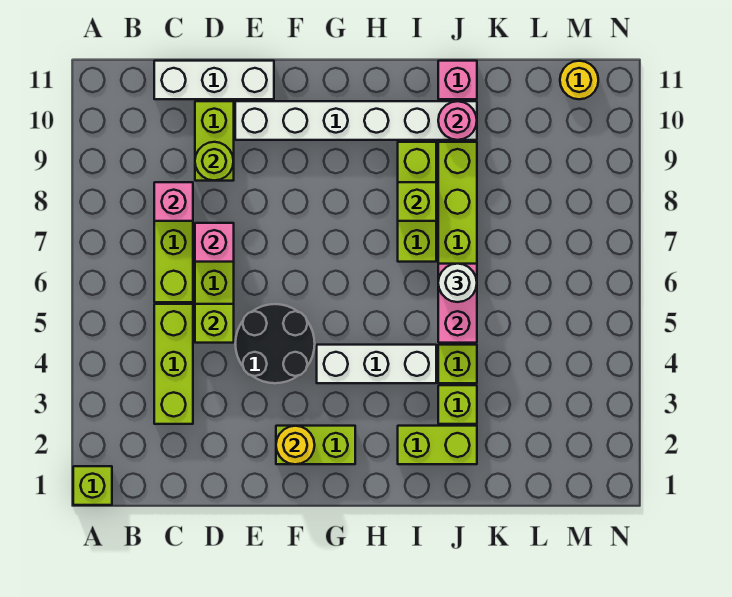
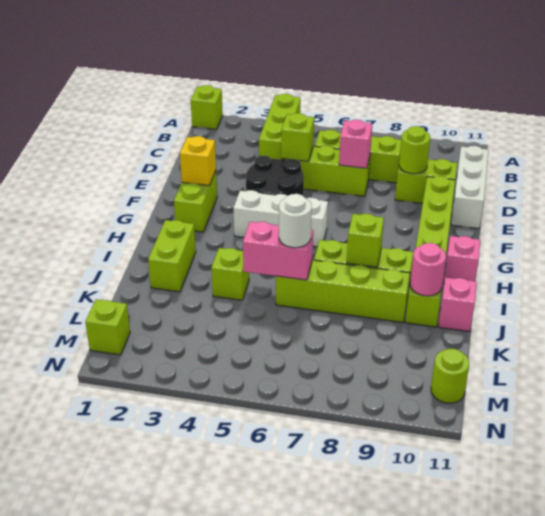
lime 1x3 brick [154,304,193,424] -> lime 1x3 brick turned to [259,94,300,159]
pink 1x1 brick [154,182,193,221] -> pink 1x1 brick moved to [444,236,480,281]
white 1x6 brick [235,101,477,140] -> lime 1x6 brick [405,176,455,327]
yellow 1x1 round brick [276,426,315,464] -> yellow 1x1 brick [180,136,216,186]
white 1x3 brick [317,345,436,383] -> white 1x3 brick turned to [233,190,328,247]
lime 1x1 brick [438,385,477,424] -> lime 1x1 brick moved to [85,299,130,355]
yellow 1x1 round brick [560,61,598,99] -> lime 1x1 round brick [431,349,469,403]

